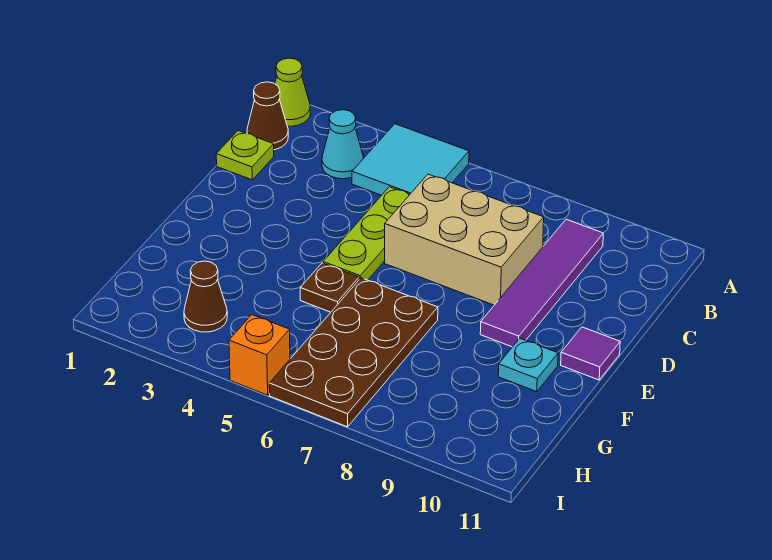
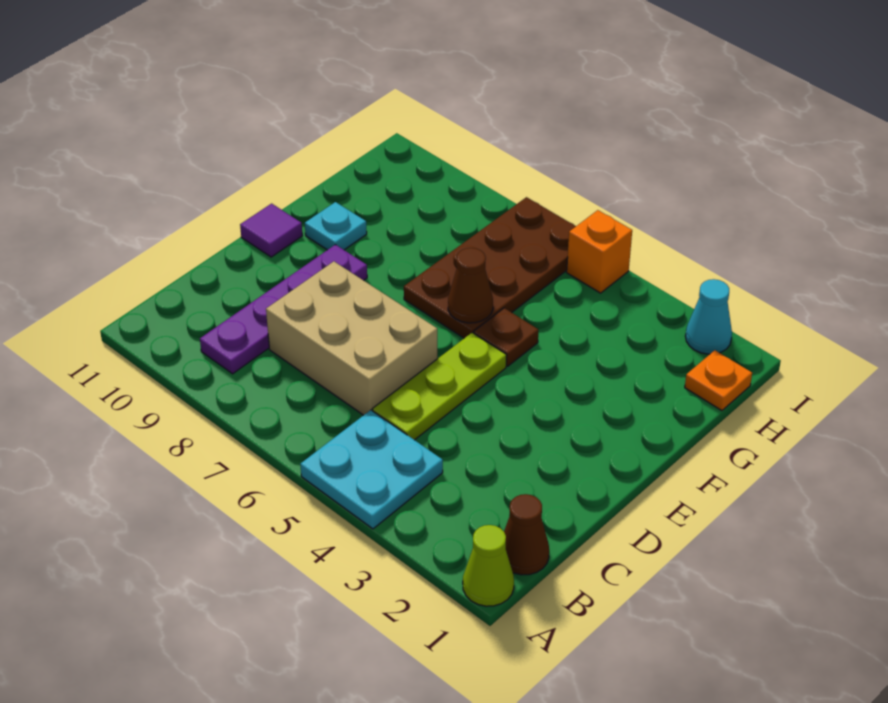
cyan 2x2 tile [352,124,469,195] -> cyan 2x2 plate [300,410,443,529]
cyan 1x1 cone [322,110,363,179] -> cyan 1x1 cone moved to [685,279,732,354]
purple 1x4 tile [480,219,603,347] -> purple 1x4 plate [200,245,367,374]
lime 1x1 plate [216,131,274,180] -> none
none -> orange 1x1 plate [685,350,752,411]
brown 1x1 cone [184,261,227,332] -> brown 1x1 cone moved to [448,248,493,323]

